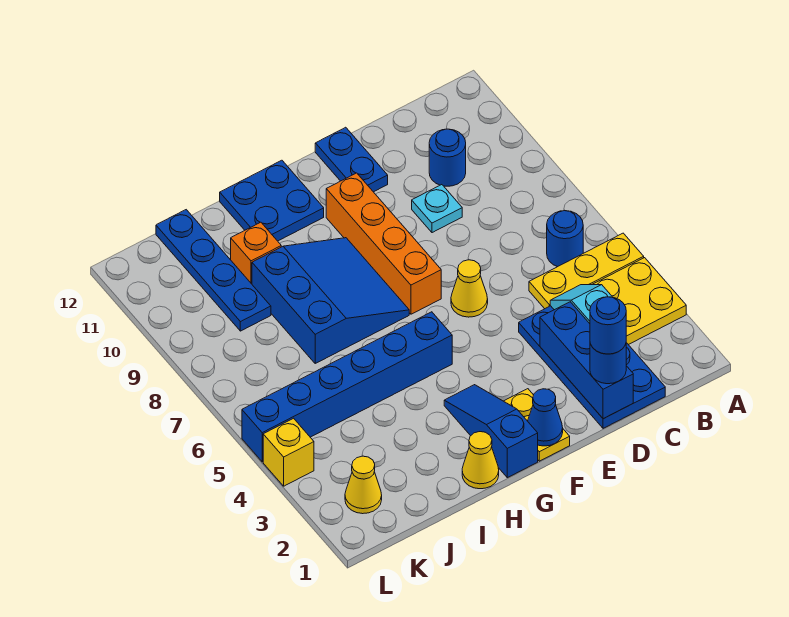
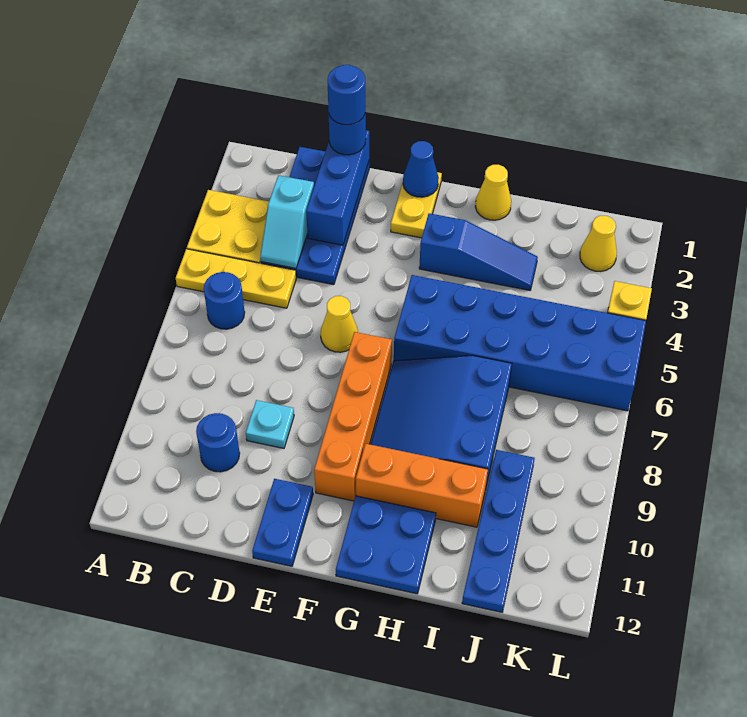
blue 1x3 slope [444,385,538,478] -> blue 1x3 slope turned to [419,213,538,290]
blue 1x6 brick [242,312,452,462] -> blue 2x6 brick [394,275,646,411]
orange 1x1 brick [231,222,281,284] -> orange 1x3 brick [356,444,488,527]

